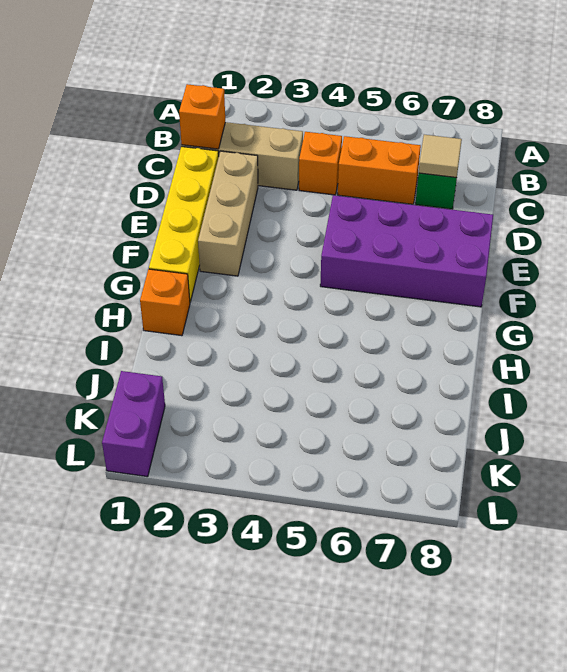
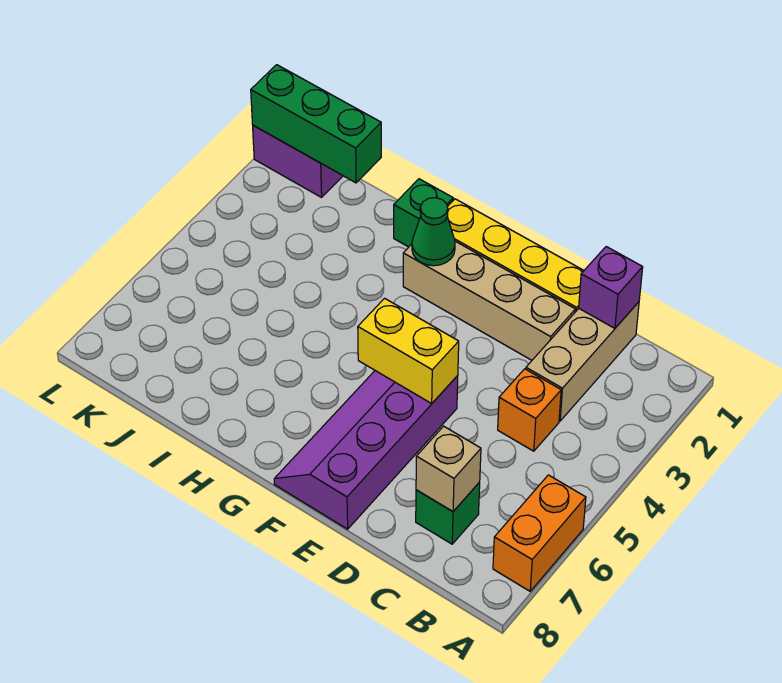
orange 1x1 brick [179,84,225,149] -> purple 1x1 brick [579,247,643,328]
orange 1x2 brick [338,136,421,204] -> orange 1x2 brick moved to [493,475,586,591]
tan 1x1 tile [419,135,462,178] -> tan 1x1 brick [416,426,481,512]
tan 1x3 brick [198,151,258,276] -> tan 1x4 brick [403,241,575,360]
purple 2x4 brick [320,195,493,307] -> purple 2x4 slope [274,371,458,529]
none -> yellow 1x2 brick [358,298,459,403]
none -> green 1x1 cone [412,198,455,266]
orange 1x1 brick [140,269,190,336] -> green 1x1 brick [394,179,453,247]
none -> green 1x3 brick [251,65,381,183]

